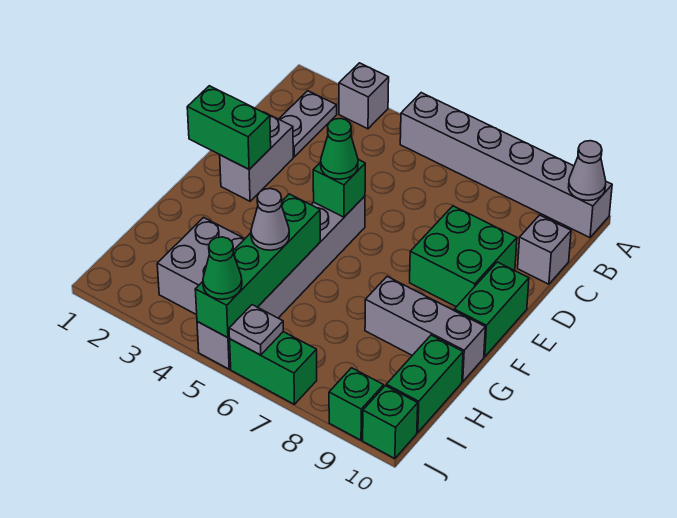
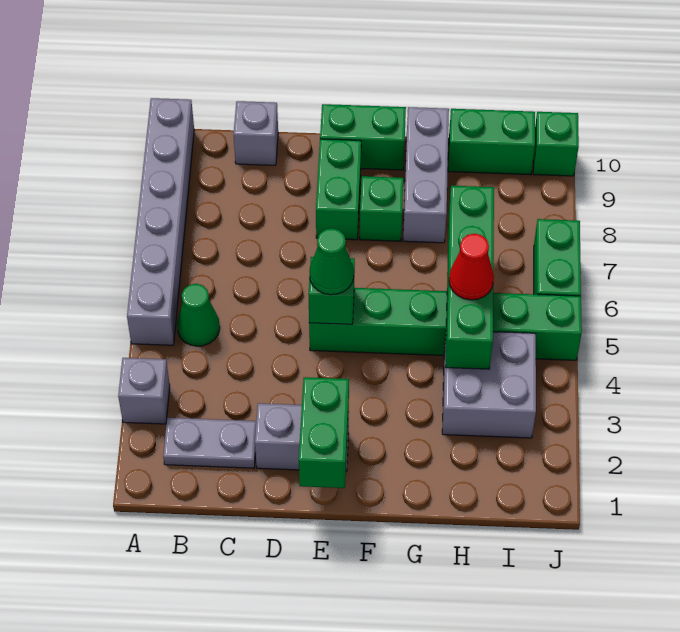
grey 1x1 cone [569,141,606,201] -> none
green 2x2 brick [410,206,517,307] -> green 1x2 brick [316,139,361,240]
grey 1x6 brick [197,196,365,369] -> green 1x6 brick [309,288,582,360]
green 1x4 brick [195,194,320,338] -> green 1x4 brick turned to [445,186,494,369]
grey 1x1 cone [251,189,289,250] -> red 1x1 cone [449,234,494,300]
green 1x1 cone [203,237,242,299] -> green 1x1 cone moved to [177,284,220,346]
grey 1x1 plate [229,305,283,355] -> none
green 1x1 brick [329,368,384,440] -> green 1x1 brick moved to [360,176,403,241]

